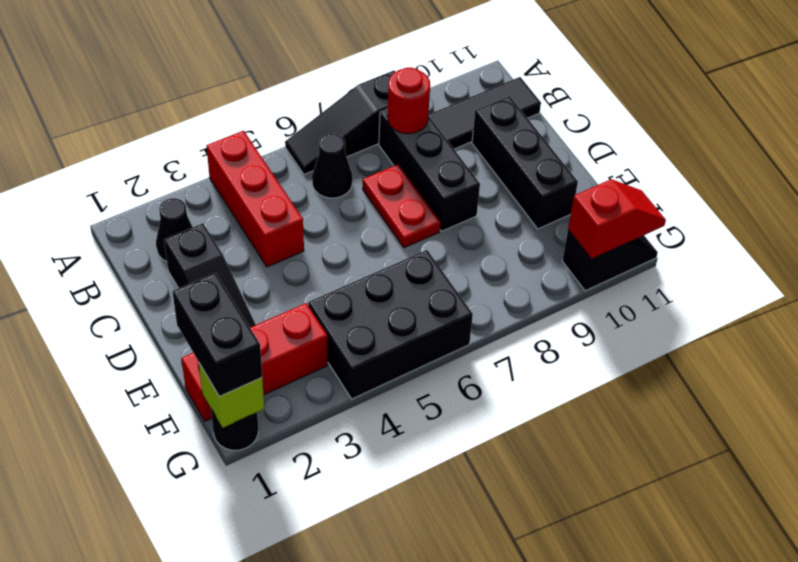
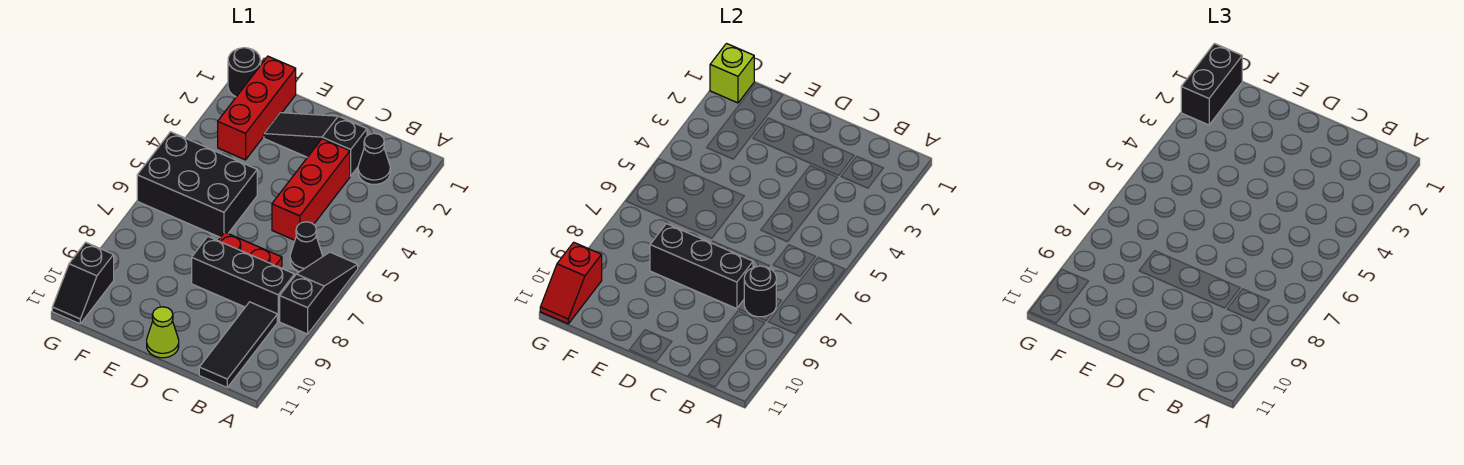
red 1x3 brick [207,131,304,267] -> red 1x3 brick turned to [272,139,350,240]
red 1x1 round brick [387,68,430,134] -> black 1x1 round brick [744,266,776,317]
black 1x3 brick [472,96,578,229] -> black 1x3 brick moved to [650,224,753,309]
none -> lime 1x1 cone [147,307,179,358]
black 1x2 brick [172,273,262,397] -> black 1x2 brick turned to [1181,44,1242,125]
black 2x3 brick [308,250,473,399] -> black 2x3 brick turned to [137,132,257,237]

